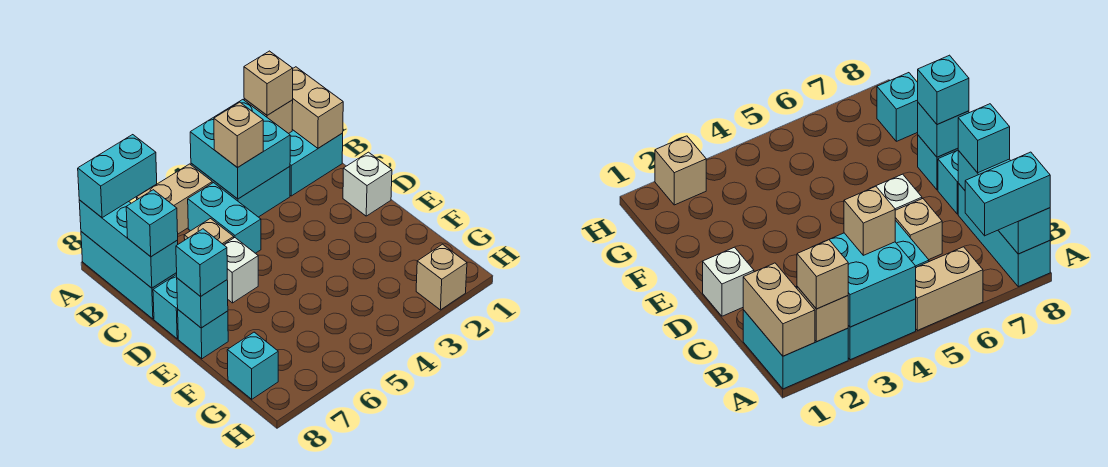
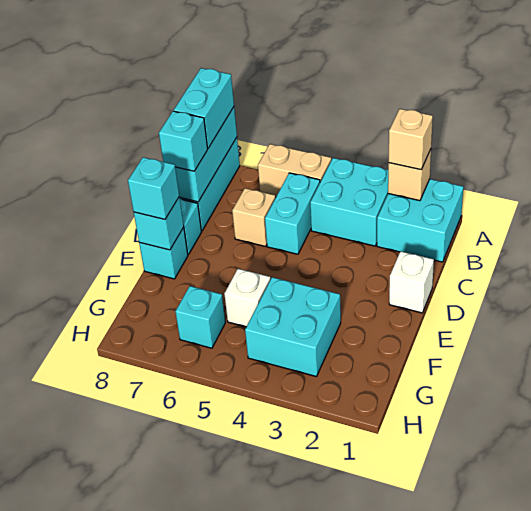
tan 1x2 brick [292,67,343,148] -> none
cyan 2x2 brick [190,100,290,199] -> cyan 2x2 brick moved to [245,277,341,377]
cyan 1x2 brick [78,135,157,218] -> cyan 1x2 brick turned to [174,68,234,148]
tan 1x1 brick [214,102,263,168] -> none
white 1x1 brick [224,238,258,303] -> white 1x1 brick moved to [224,269,270,327]
cyan 1x1 brick [227,332,278,399] -> cyan 1x1 brick moved to [175,286,225,348]
tan 1x1 brick [416,244,467,310] -> none

